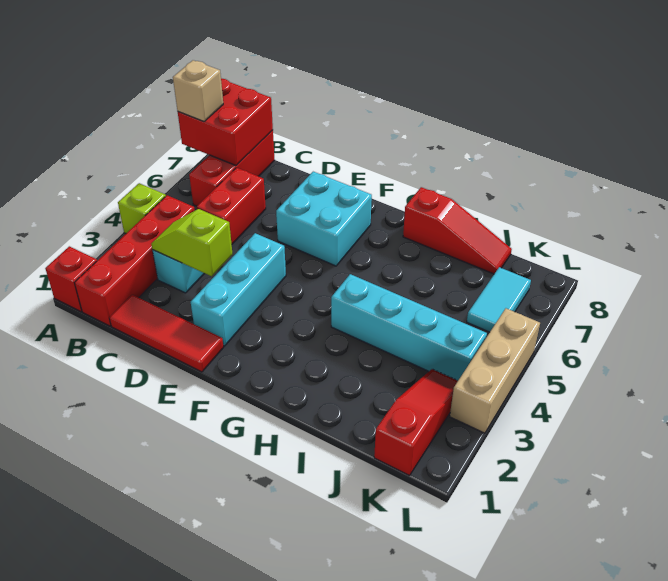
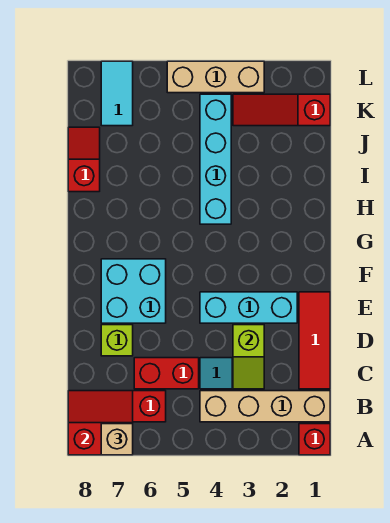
lime 1x1 brick [118,183,166,233] -> lime 1x1 brick moved to [101,325,133,356]
red 2x2 brick [178,78,273,166] -> red 2x2 slope [68,391,133,455]
red 1x4 brick [75,195,195,326] -> tan 1x4 brick [200,391,330,422]
red 1x3 slope [403,187,512,274] -> red 1x2 slope [68,127,100,192]
cyan 1x2 tile [467,267,531,332] -> cyan 1x2 tile turned to [101,61,133,126]

